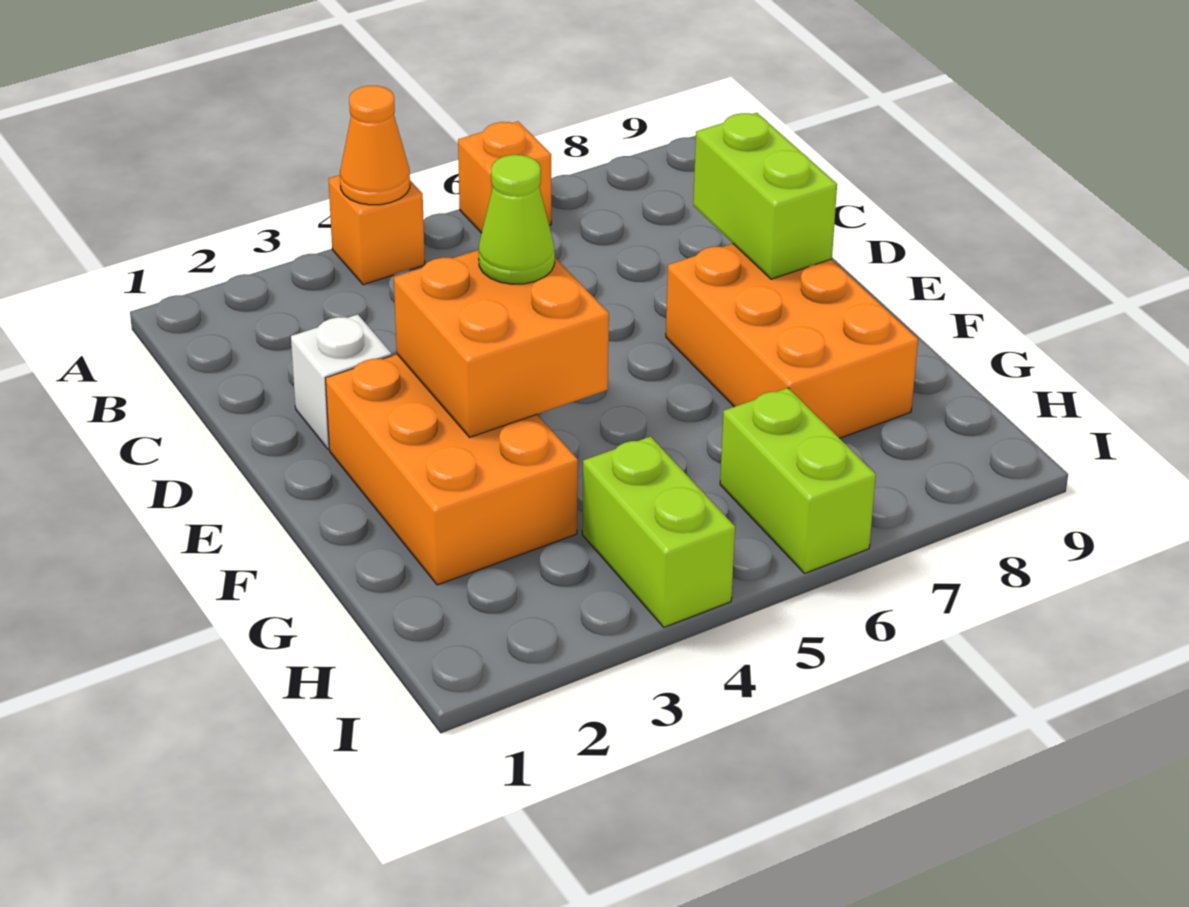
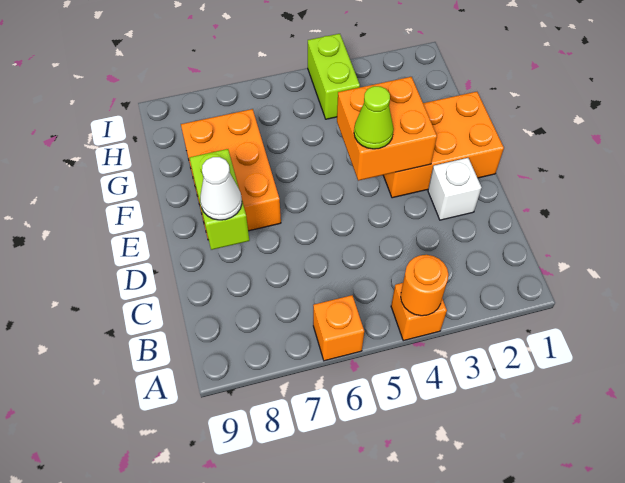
orange 1x1 cone [340,86,410,205] -> orange 1x1 round brick [401,255,448,316]
none -> white 1x1 cone [200,157,242,220]
orange 2x3 brick [325,354,578,585] -> orange 2x3 brick turned to [383,92,504,198]
lime 1x2 brick [720,388,876,573] -> none

